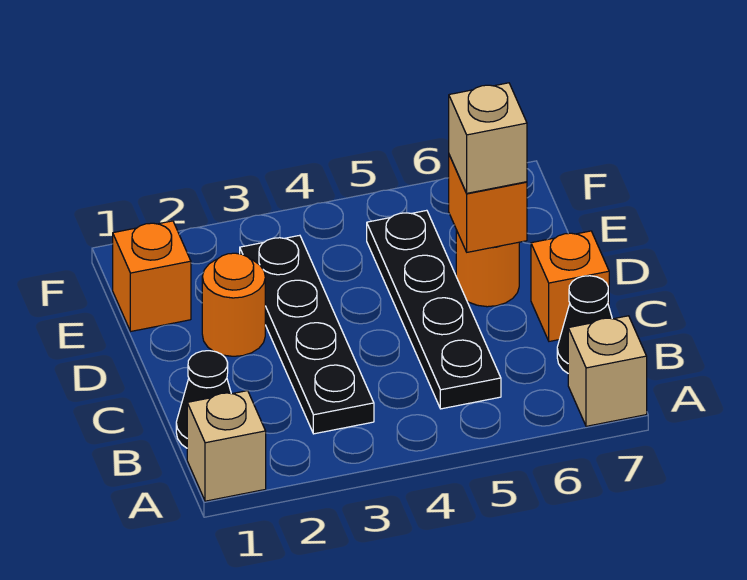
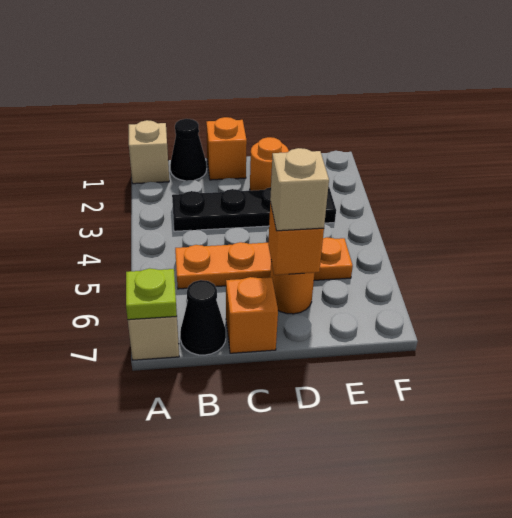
none -> lime 1x1 plate [126,268,177,320]
black 1x4 plate [367,210,501,409] -> orange 1x4 plate [175,237,353,289]
orange 1x1 brick [113,221,191,331] -> orange 1x1 brick moved to [206,117,247,180]

